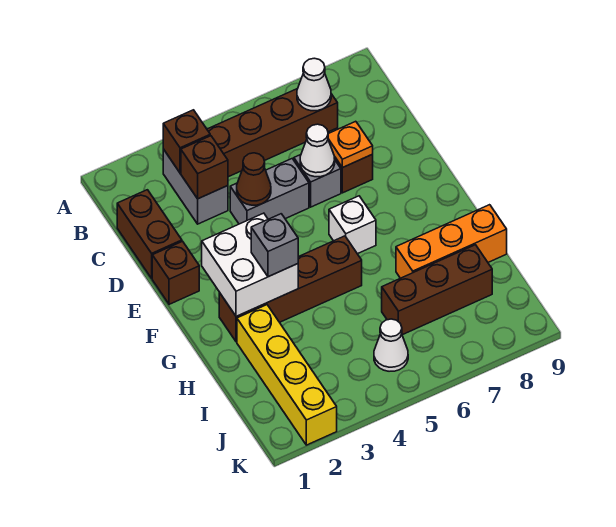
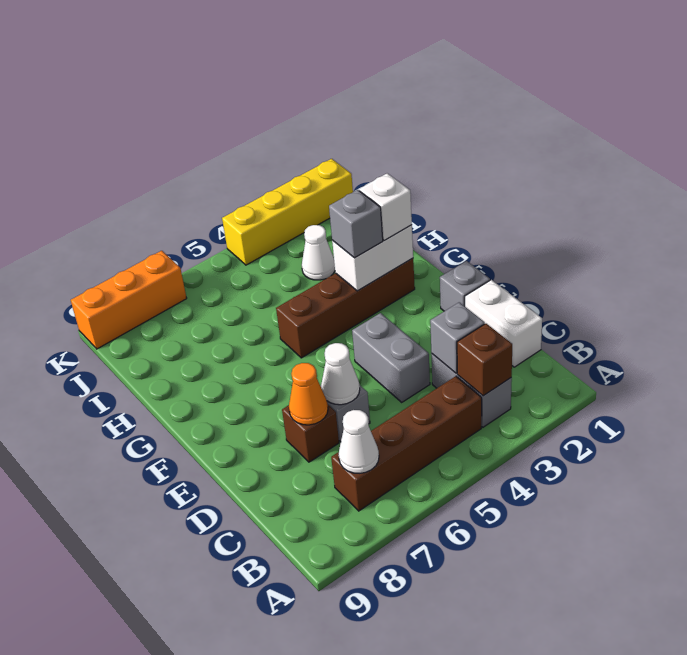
brown 1x2 brick [117,190,182,278] -> white 1x2 brick [465,280,542,367]
brown 1x1 brick [181,136,228,199] -> grey 1x1 brick [430,302,485,373]
grey 1x2 brick [230,159,309,224] -> grey 1x2 brick turned to [352,313,430,402]
brown 1x1 cone [237,153,271,205] -> none
orange 1x1 plate [328,121,373,168] -> orange 1x1 cone [289,363,328,425]
brown 1x1 brick [152,241,199,304] -> grey 1x1 brick [440,261,490,311]
white 2x2 brick [202,213,298,316] -> white 1x2 brick [332,225,413,291]
white 1x1 brick [329,196,376,254] -> white 1x1 brick moved to [359,173,412,240]
yellow 1x4 brick [237,305,337,445] -> yellow 1x4 brick turned to [222,159,353,265]
orange 1x3 brick [396,205,507,278] -> orange 1x3 brick moved to [71,251,187,349]
brown 1x3 brick [382,245,492,335] -> none
white 1x1 cone [374,319,408,371] -> white 1x1 cone moved to [302,225,335,280]

